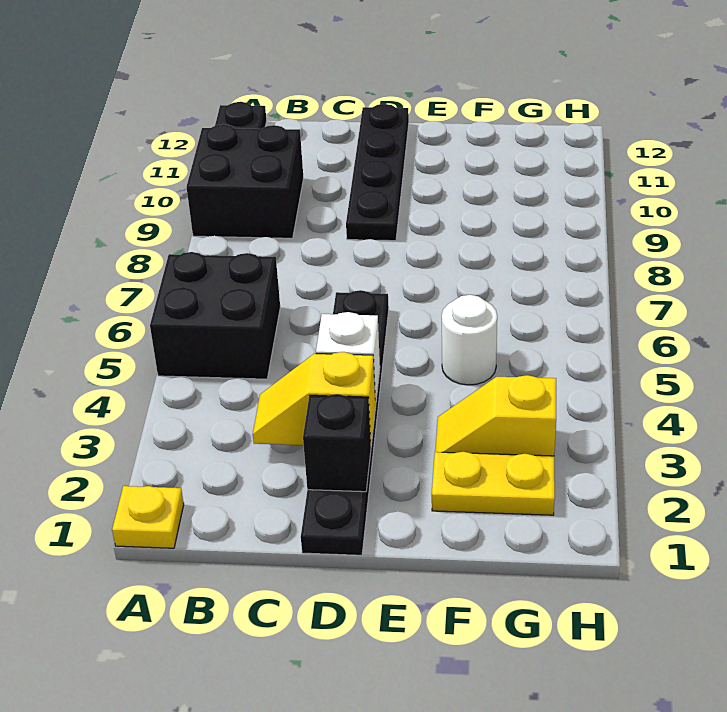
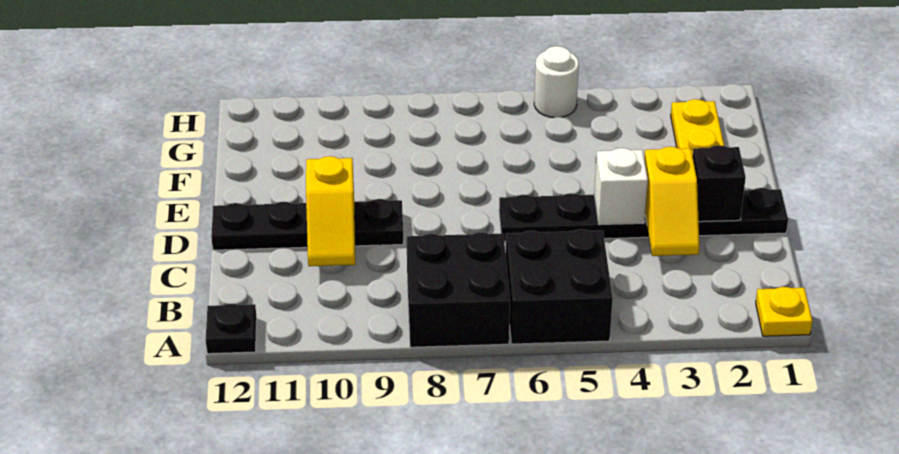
black 2x2 brick [187,124,304,238] -> black 2x2 brick moved to [407,232,510,347]
yellow 1x2 slope [435,375,556,456] -> yellow 1x2 slope moved to [306,156,355,266]
white 1x1 round brick [442,295,497,385] -> white 1x1 round brick moved to [534,46,579,118]

